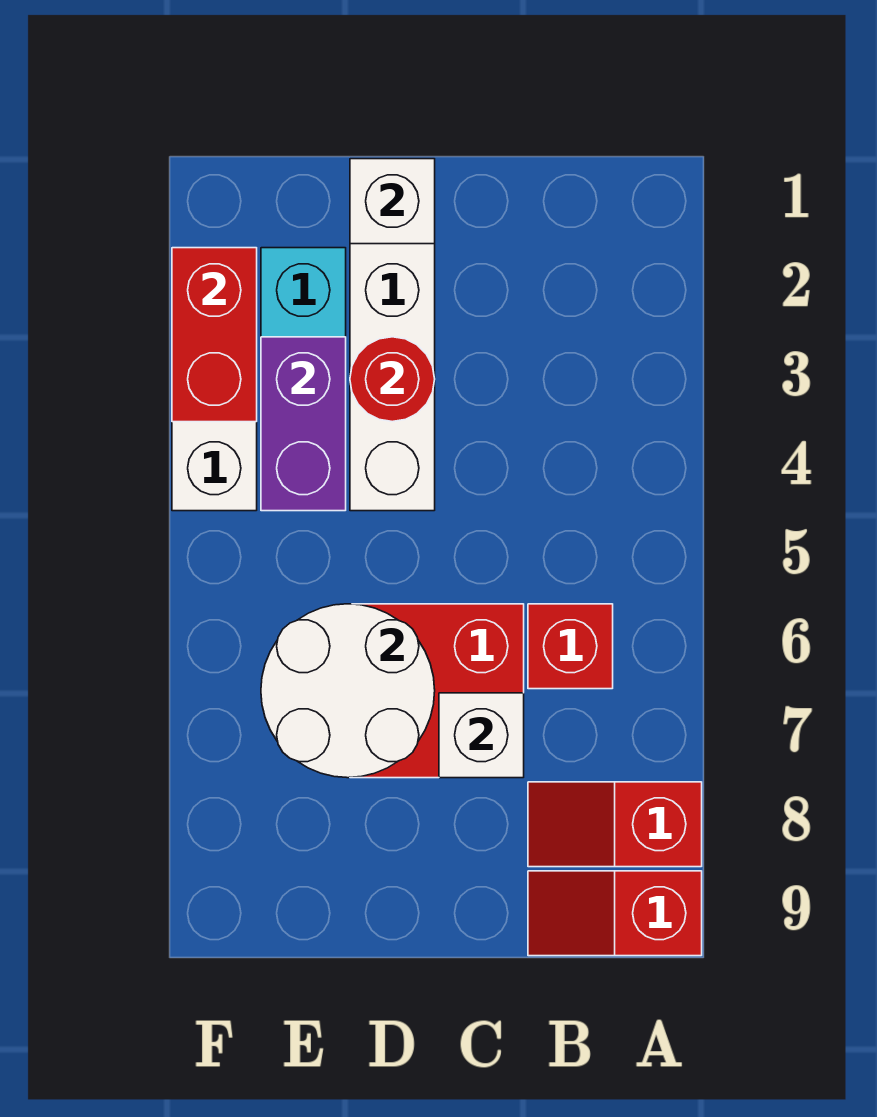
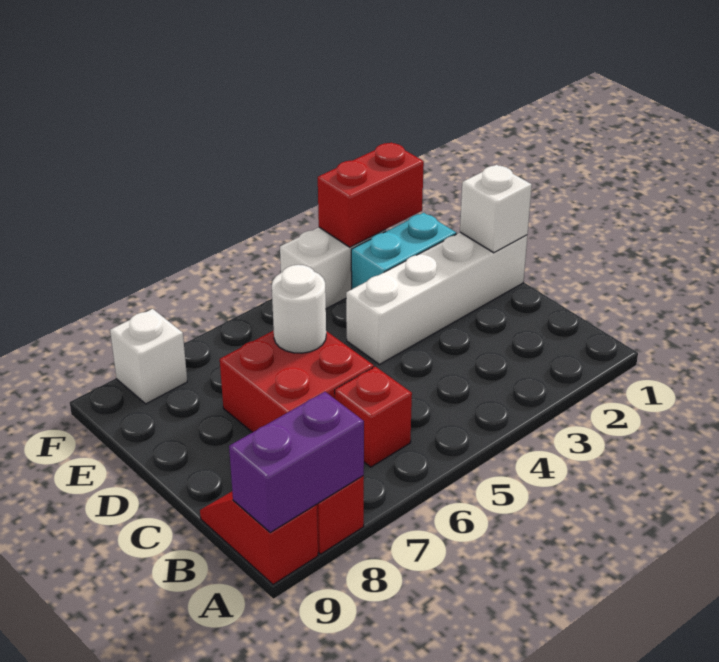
white 1x1 brick [439,693,524,778] -> white 1x1 brick moved to [110,309,187,404]
red 1x1 round brick [350,337,435,422] -> none
white 2x2 round brick [261,604,435,778] -> white 1x1 round brick [272,265,326,353]
purple 1x2 brick [261,337,346,511] -> purple 1x2 brick moved to [229,392,364,532]

